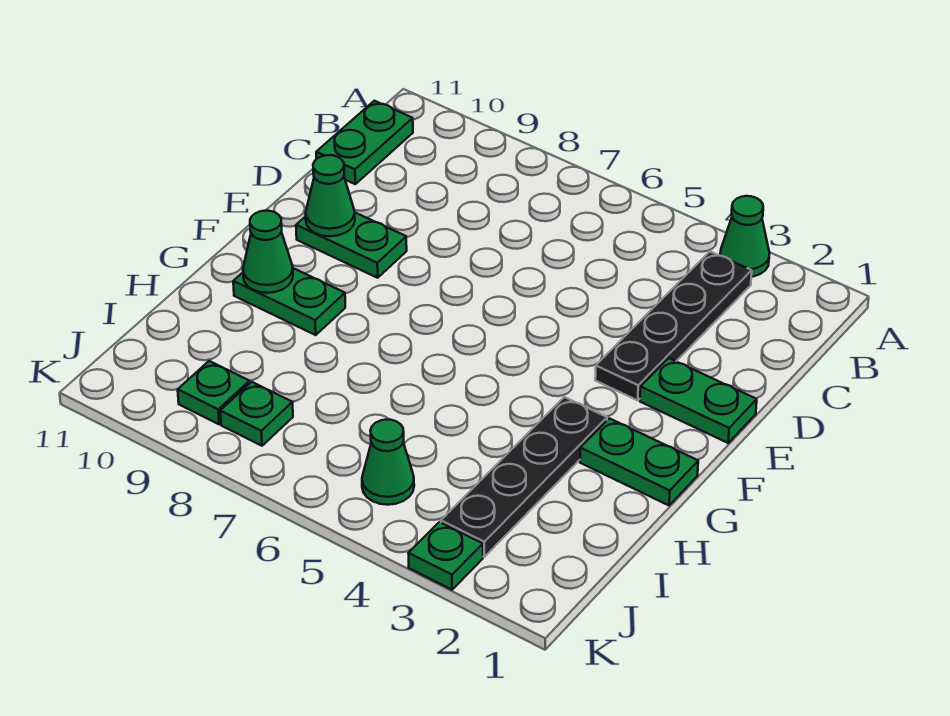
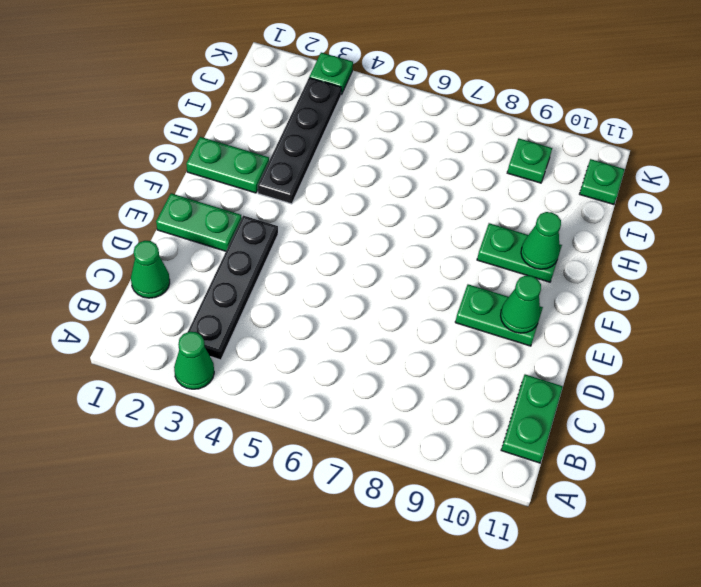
green 1x1 cone [362,420,414,505] -> green 1x1 cone moved to [131,241,170,298]
green 1x1 plate [220,382,293,446] -> green 1x1 plate moved to [580,159,625,205]

